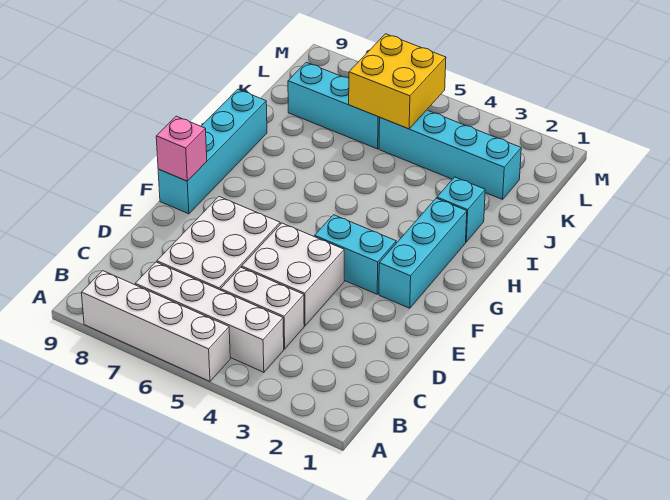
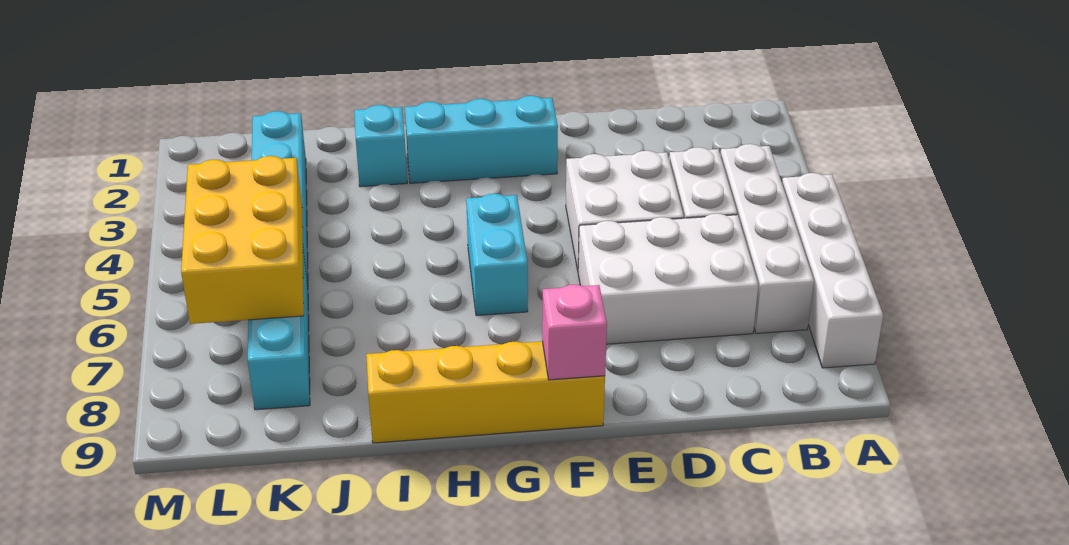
cyan 1x2 brick [315,215,396,294] -> cyan 1x2 brick moved to [466,194,528,316]
cyan 1x4 brick [158,89,267,214] -> yellow 1x4 brick [366,341,605,443]
yellow 2x2 brick [349,34,446,129] -> yellow 2x3 brick [181,156,304,324]

